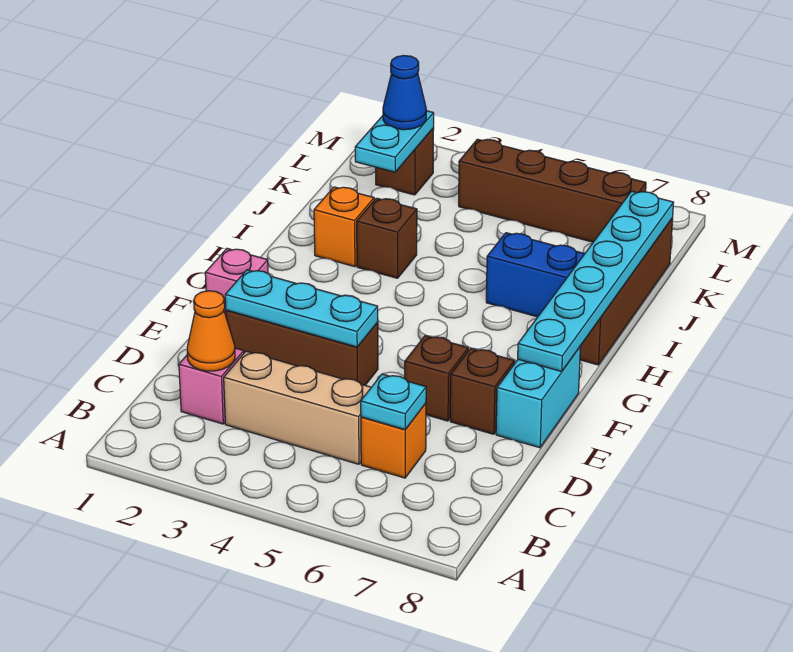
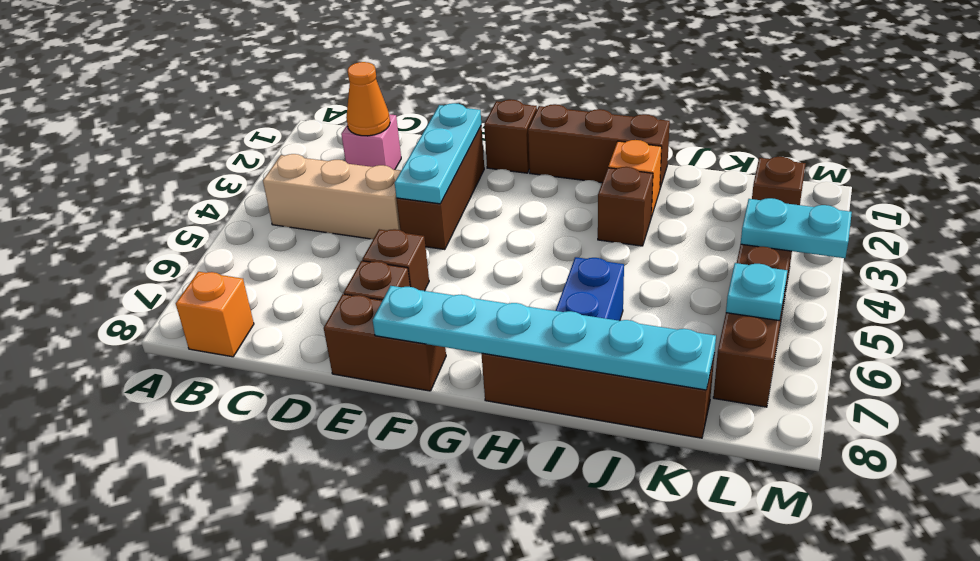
tan 1x3 brick [224,351,371,464] -> tan 1x3 brick turned to [263,154,401,239]
orange 1x1 brick [361,403,426,478] -> orange 1x1 brick moved to [176,272,254,357]
cyan 1x1 plate [361,374,426,429] -> cyan 1x1 plate moved to [726,263,787,321]
cyan 1x2 brick [496,346,581,448] -> brown 1x2 brick [324,294,446,391]
pink 1x1 brick [205,248,268,315] -> brown 1x1 brick [484,100,537,173]
none -> brown 1x3 brick [528,104,670,188]
cyan 1x2 plate [355,111,434,172] -> cyan 1x2 plate moved to [741,198,852,258]
blue 1x1 cone [383,56,426,130] -> none

